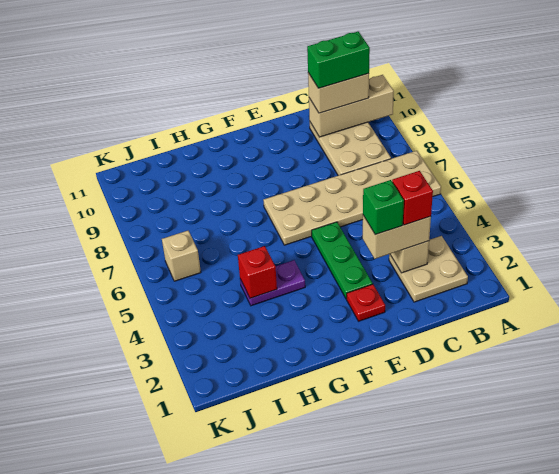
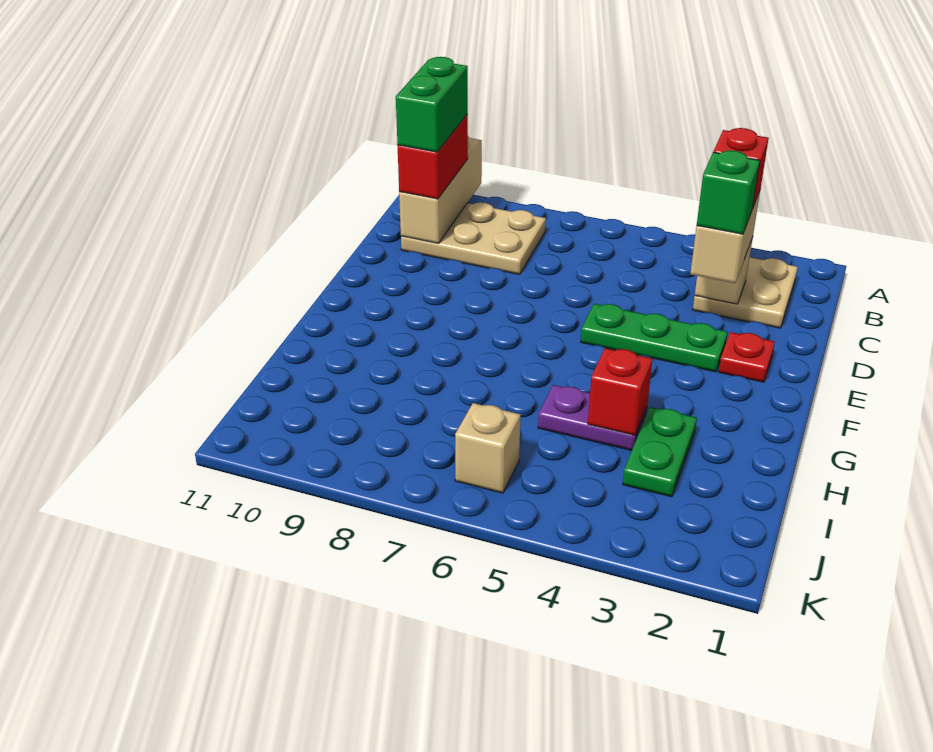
tan 2x6 plate [263,151,441,245] -> none
tan 1x2 brick [308,73,369,113] -> red 1x2 brick [398,114,468,199]
purple 1x2 plate [240,260,305,306] -> purple 1x2 plate turned to [538,385,647,450]
none -> green 1x2 plate [623,407,697,497]

